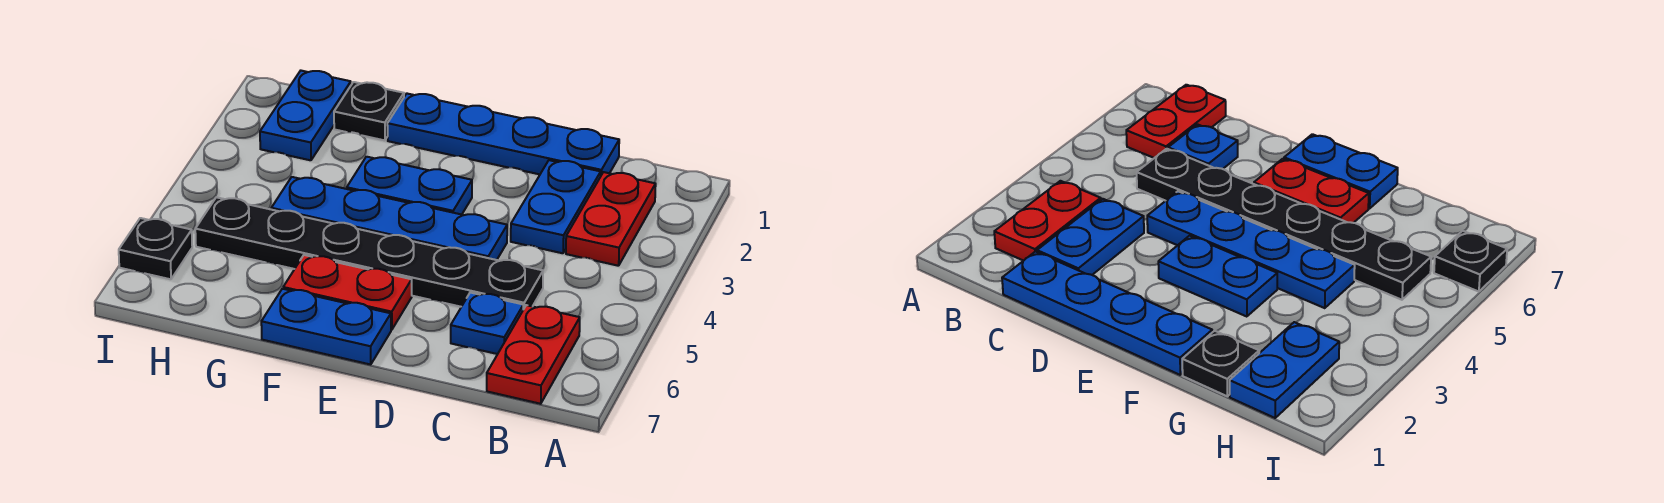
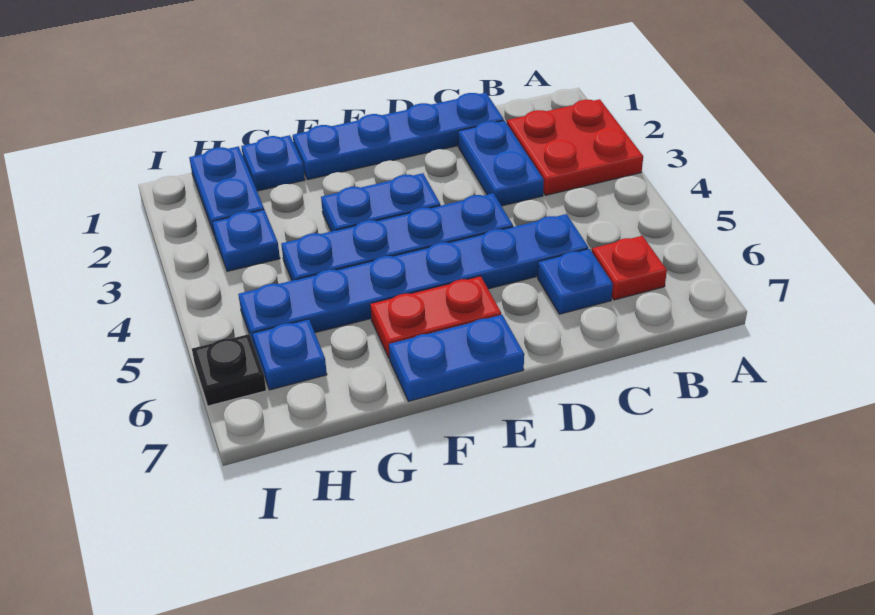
red 1x2 plate [566,172,656,266] -> red 2x2 plate [507,99,643,195]
red 1x2 plate [487,305,580,404] -> red 1x1 plate [592,236,667,300]
black 1x6 plate [195,197,543,309] -> blue 1x6 plate [238,214,588,348]
black 1x1 plate [334,82,404,140] -> blue 1x1 plate [241,135,305,191]
none -> blue 1x1 plate [212,210,280,271]
none -> blue 1x1 plate [253,319,327,390]

